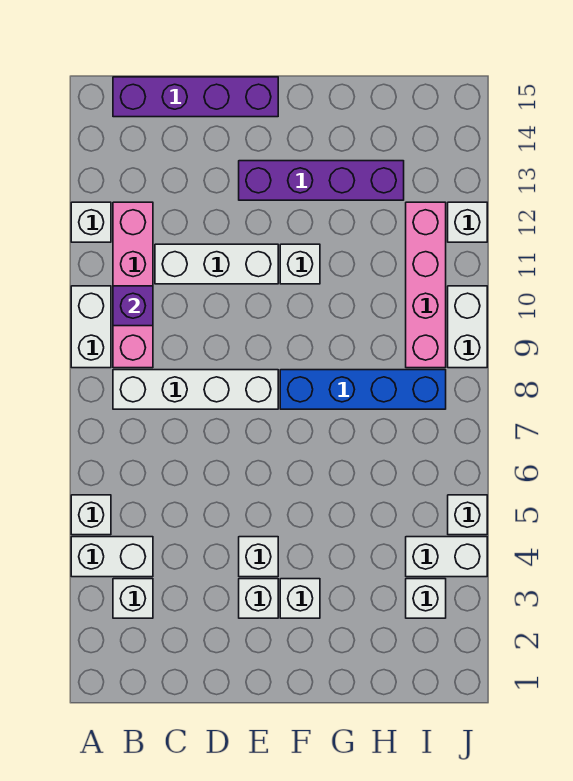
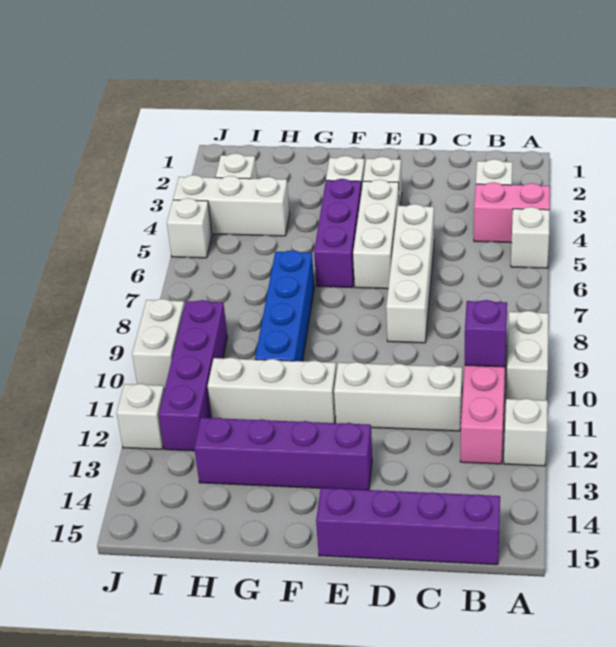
white 1x2 brick [71,537,153,577] -> pink 1x2 brick [474,182,550,243]
white 1x4 brick [113,370,278,409] -> white 1x4 brick turned to [386,204,434,343]
white 1x1 brick [239,537,278,577] -> white 1x3 brick [353,180,399,289]
none -> purple 1x3 brick [314,179,362,288]
blue 1x4 brick [280,370,446,409] -> blue 1x4 brick turned to [255,250,314,361]
white 1x1 brick [280,244,320,284] -> white 1x3 brick [208,357,336,423]
white 1x2 brick [406,537,487,577] -> white 1x3 brick [173,175,290,236]
pink 1x4 brick [406,202,446,368] -> purple 1x4 brick [159,300,228,451]

